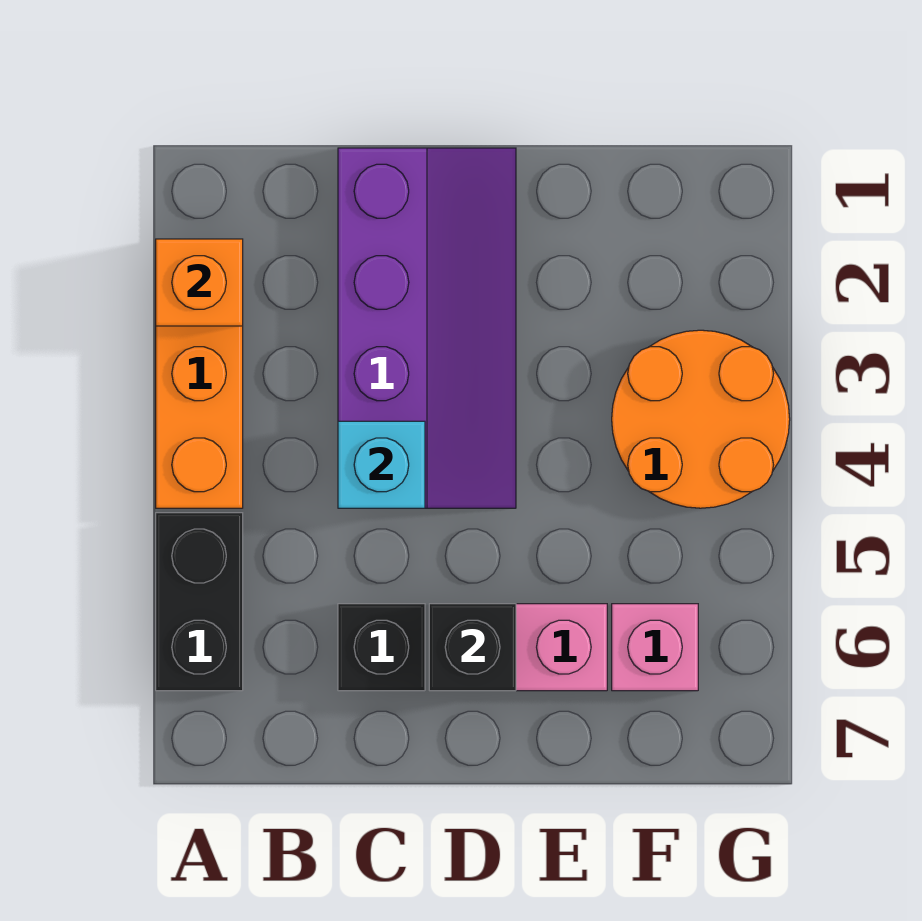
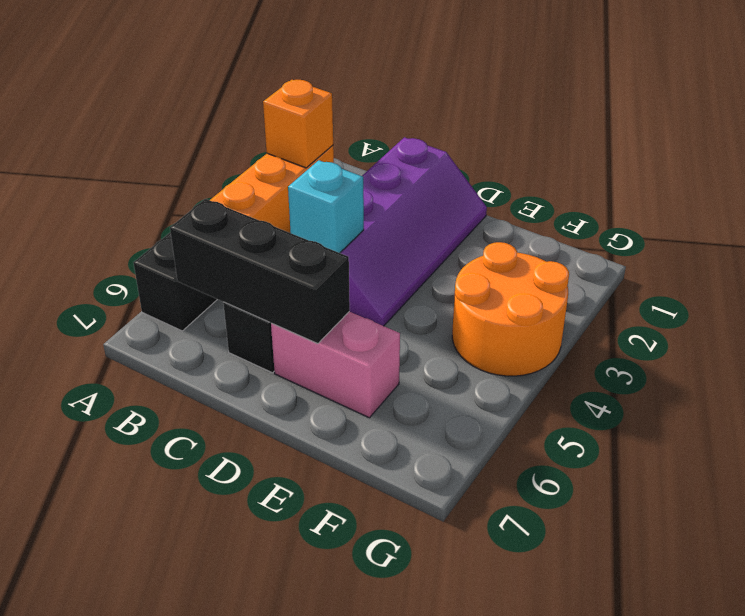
black 1x1 brick [429,604,516,691] -> black 1x3 brick [170,199,350,344]
pink 1x1 brick [612,604,698,691] -> none

